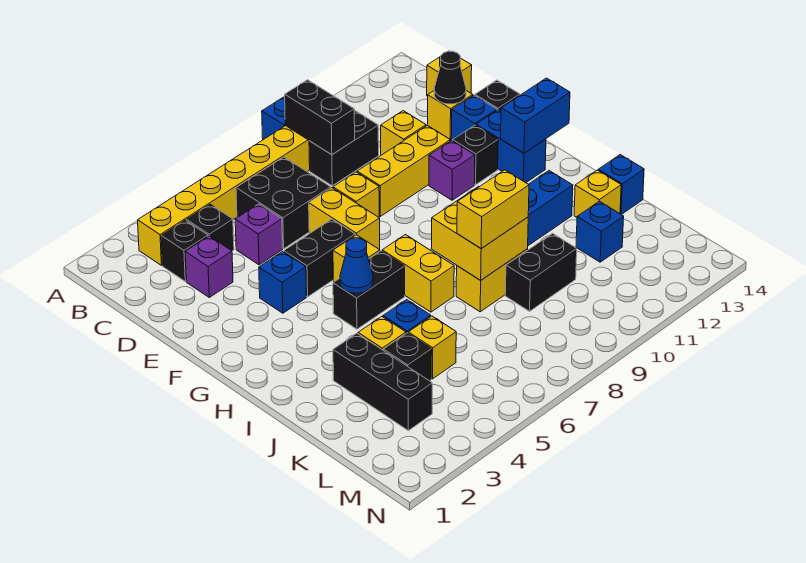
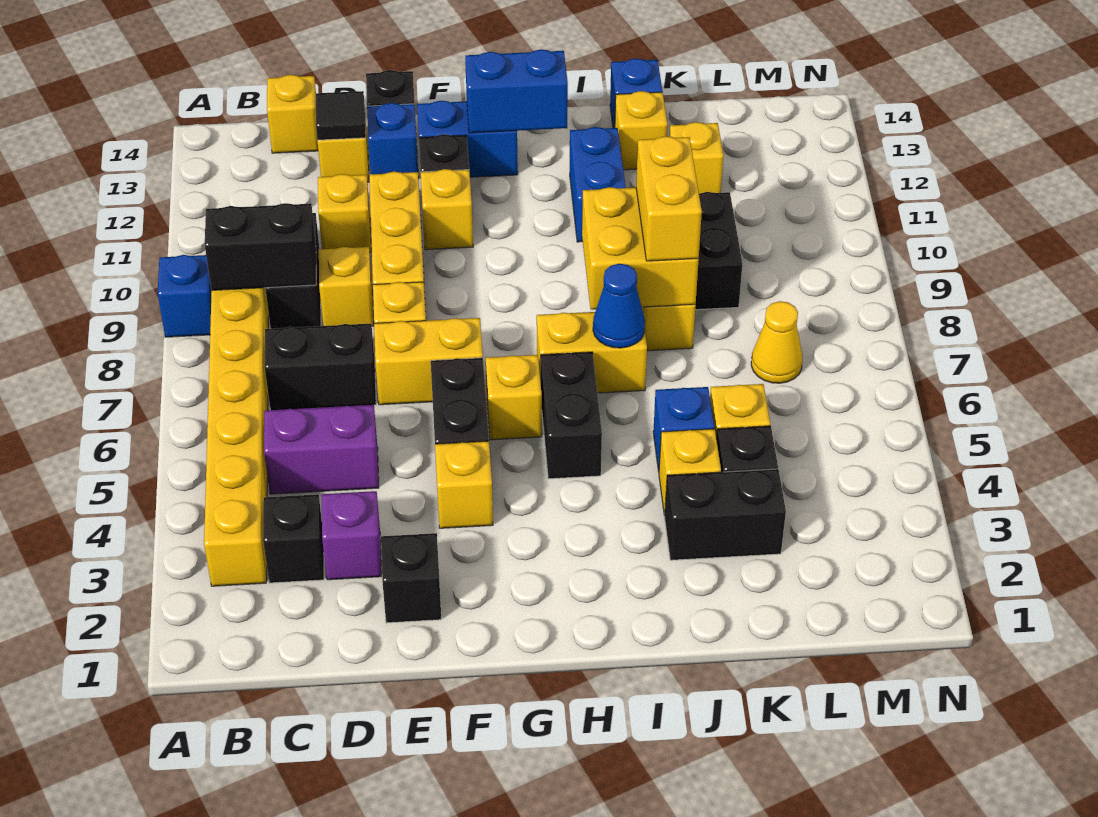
black 1x1 brick [186,204,234,251] -> black 1x1 brick moved to [381,533,441,623]
black 2x2 brick [236,157,331,249] -> black 1x2 brick [265,324,376,410]
purple 1x1 brick [235,204,283,265] -> purple 1x2 brick [264,405,379,494]
none -> yellow 1x1 brick [319,247,374,326]
black 1x1 cone [434,51,466,104] -> black 1x1 tile [316,91,366,140]
blue 1x1 brick [259,252,306,313] -> yellow 1x1 brick [435,441,493,528]
purple 1x1 brick [429,140,475,200] -> yellow 1x1 brick [421,169,473,250]
blue 1x2 brick [501,78,570,153] -> blue 1x2 brick turned to [465,49,568,133]
blue 1x1 cone [340,238,373,293] -> blue 1x1 cone moved to [593,264,645,348]
black 1x3 brick [333,333,432,431] -> black 1x2 brick [665,469,786,560]
blue 1x1 brick [576,201,624,262] -> yellow 1x1 brick [670,122,723,194]
none -> yellow 1x1 cone [751,301,802,383]

